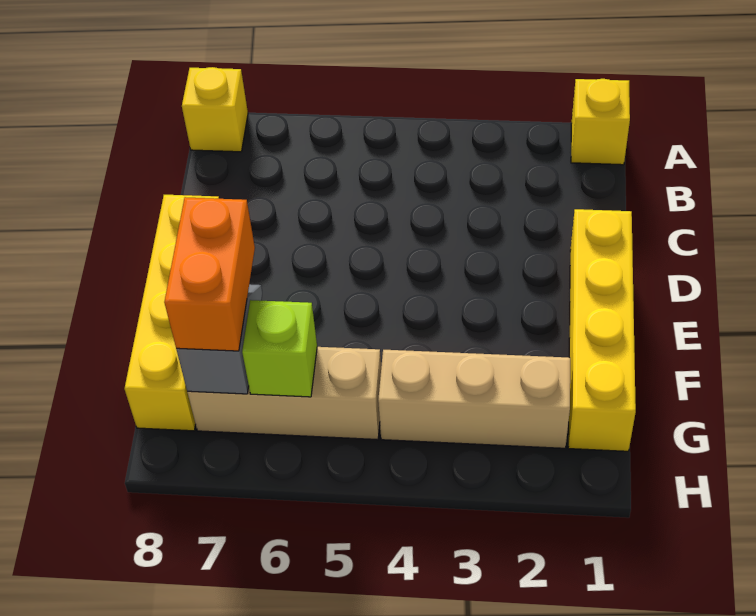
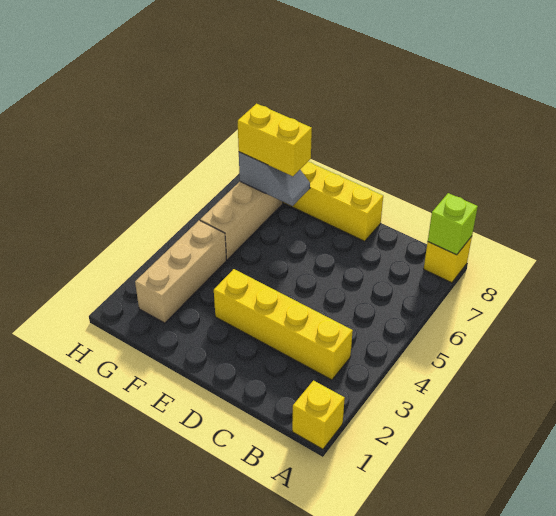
yellow 1x4 brick [568,209,636,451] -> yellow 1x4 brick moved to [214,269,353,380]
orange 1x2 brick [164,197,255,351] -> yellow 1x2 brick [238,104,312,176]
lime 1x1 brick [242,300,317,397] -> lime 1x1 brick moved to [428,193,478,255]

